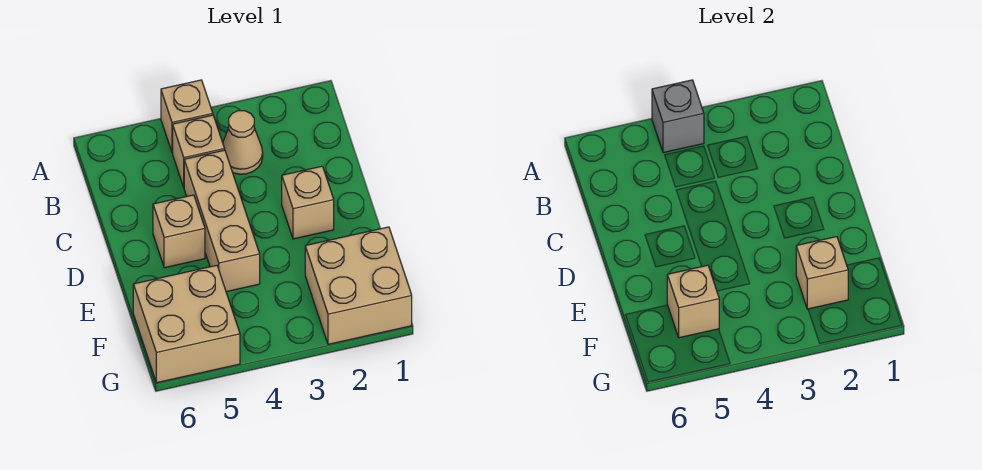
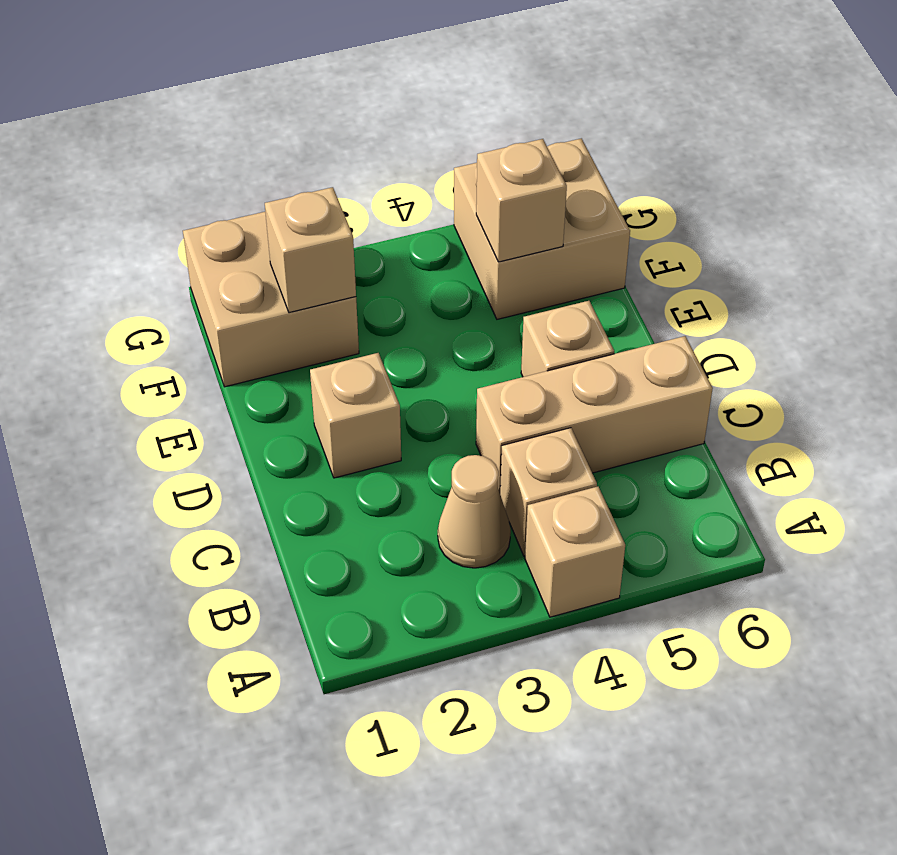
grey 1x1 brick [652,80,704,153] -> none
tan 1x3 brick [184,150,260,292] -> tan 1x3 brick turned to [476,336,713,492]

